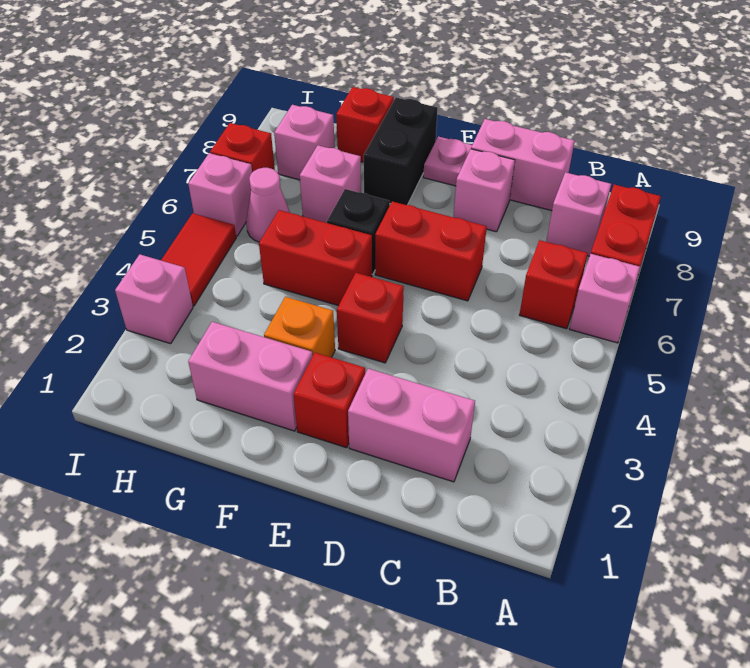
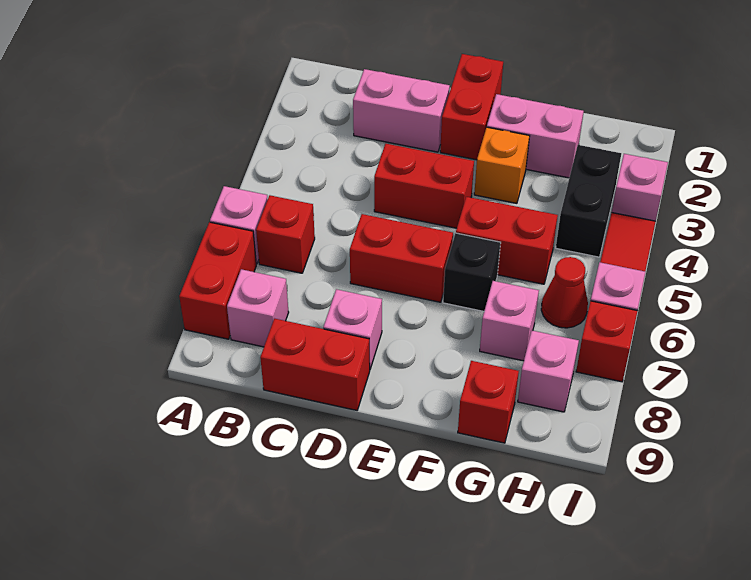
pink 1x2 brick [471,119,575,211] -> red 1x2 brick [260,319,370,410]
red 1x1 brick [293,353,365,448] -> red 1x2 brick [440,54,503,160]
red 1x1 brick [337,273,404,363] -> red 1x2 brick [374,144,474,228]
pink 1x1 plate [423,137,472,186] -> none
black 1x2 brick [364,97,438,205] -> black 1x2 brick moved to [556,145,621,257]
pink 1x1 cone [246,168,290,242] -> red 1x1 cone [541,257,588,328]

